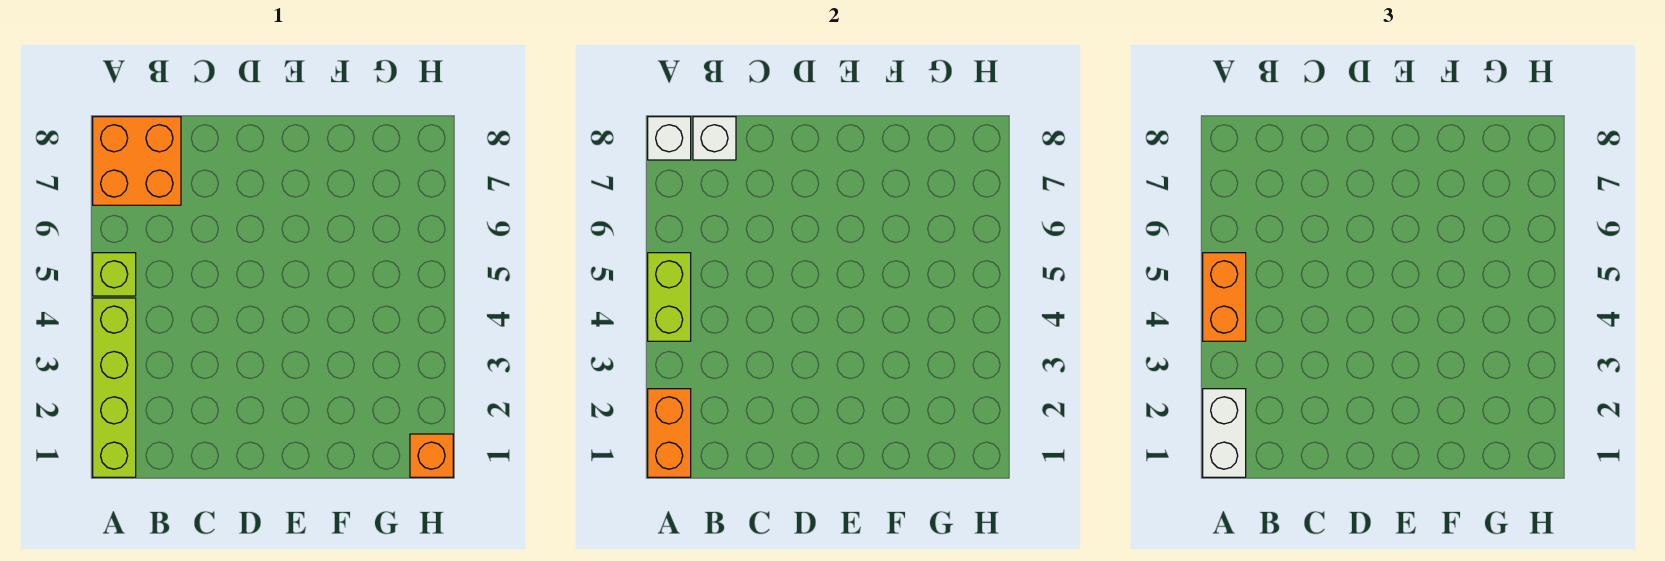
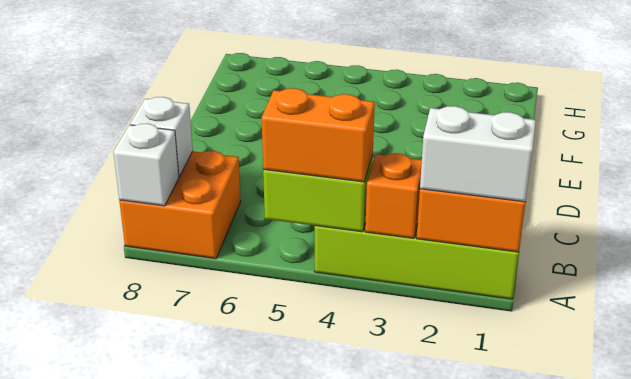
lime 1x1 brick [93,253,136,296] -> none
orange 1x1 brick [410,434,453,477] -> orange 1x1 brick moved to [365,153,422,238]

